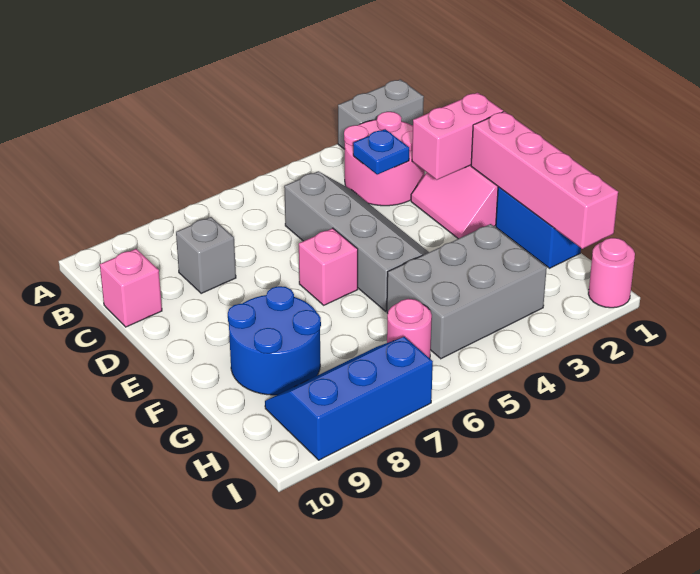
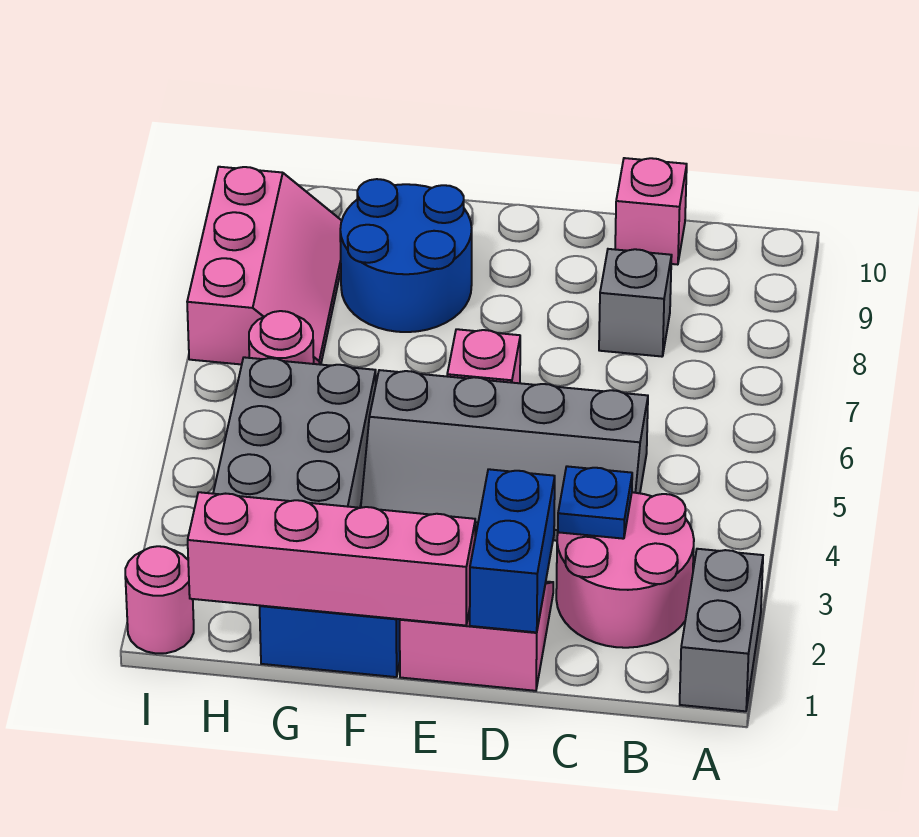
pink 1x2 brick [412,93,503,180] -> blue 1x2 brick [470,469,555,632]
blue 2x3 slope [265,337,433,460] -> pink 2x3 slope [187,167,342,365]

